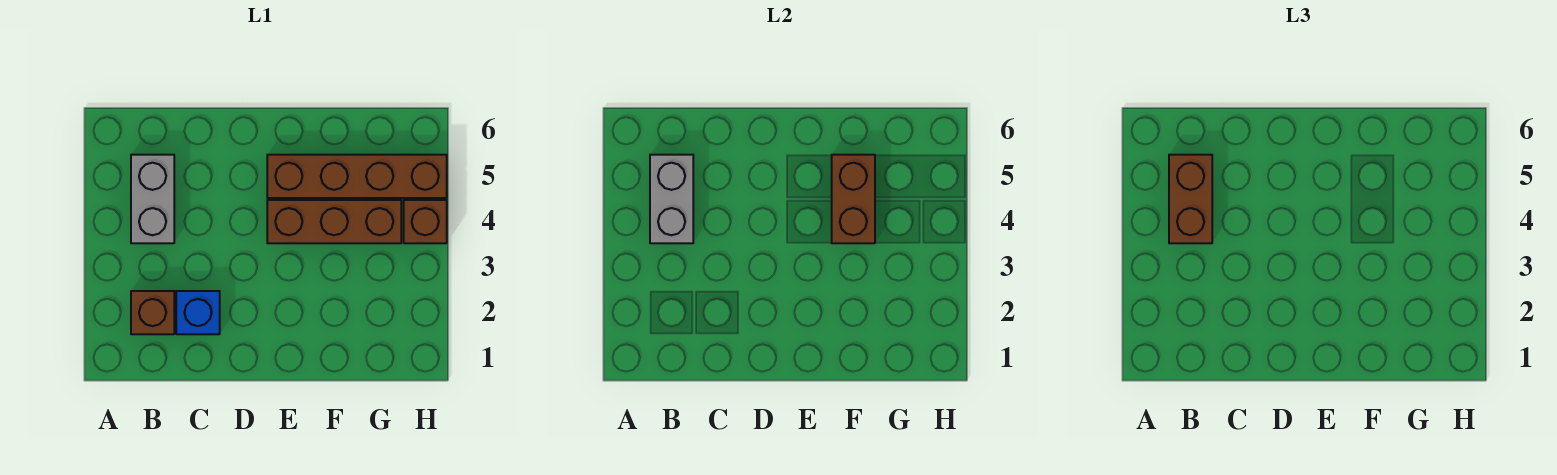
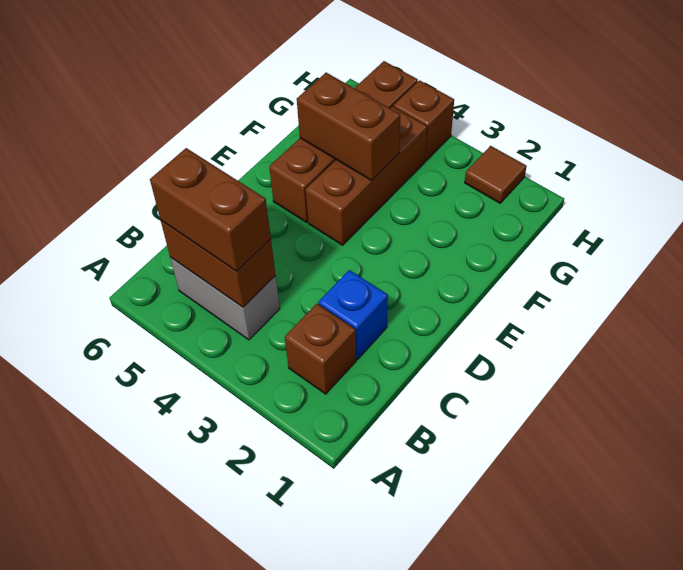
grey 1x2 brick [650,155,693,243] -> brown 1x2 brick [161,221,276,307]
none -> brown 1x1 tile [465,146,527,203]

